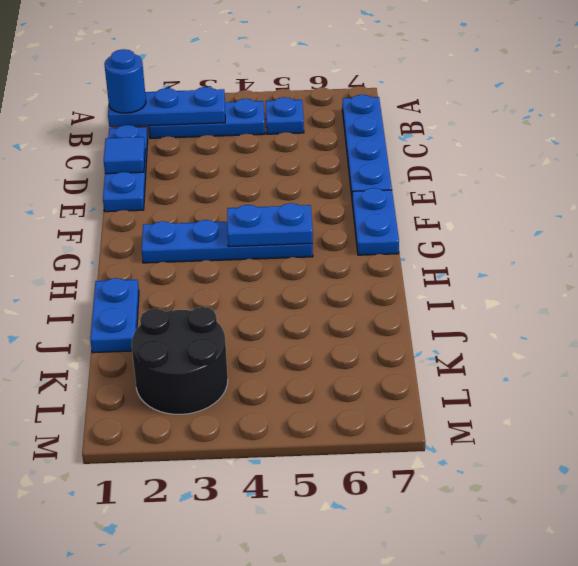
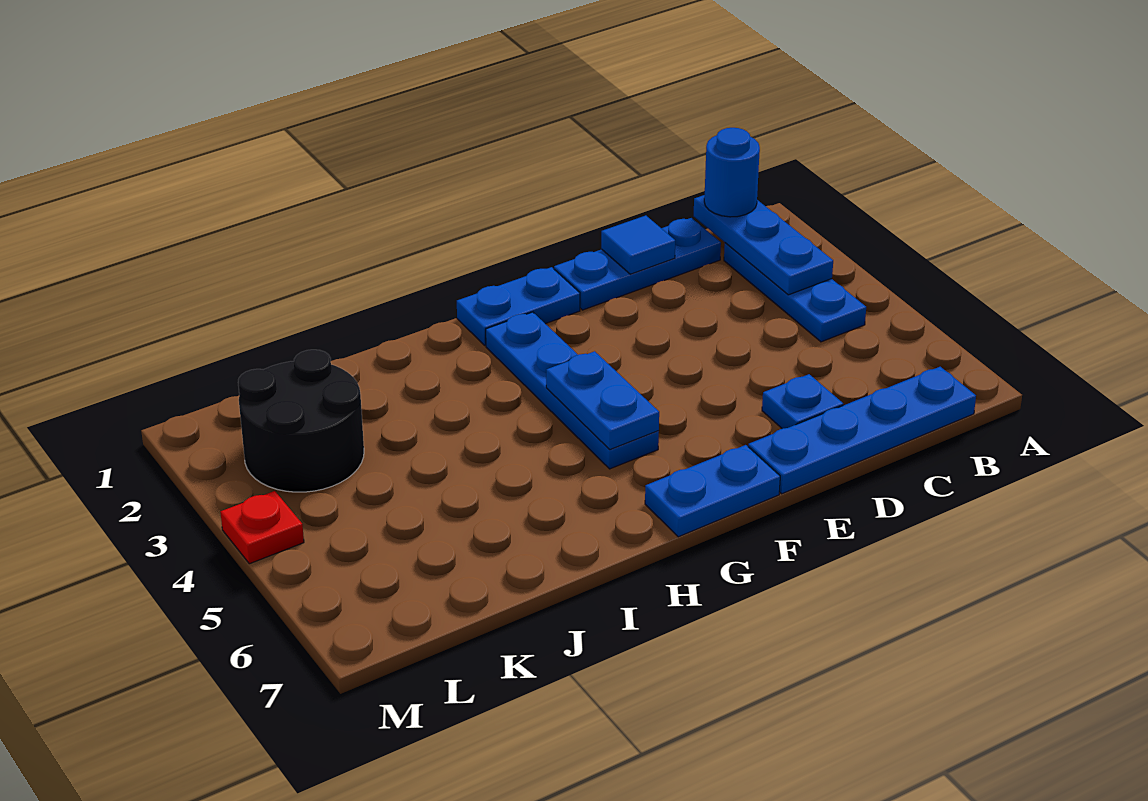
blue 1x1 plate [266,97,304,134] -> blue 1x1 plate moved to [762,374,843,429]
blue 1x2 plate [90,278,139,353] -> blue 1x2 plate moved to [457,267,580,346]
none -> red 1x1 plate [221,491,304,564]

